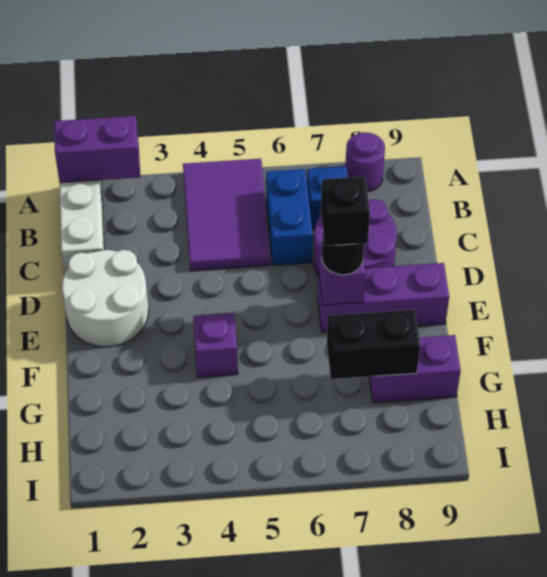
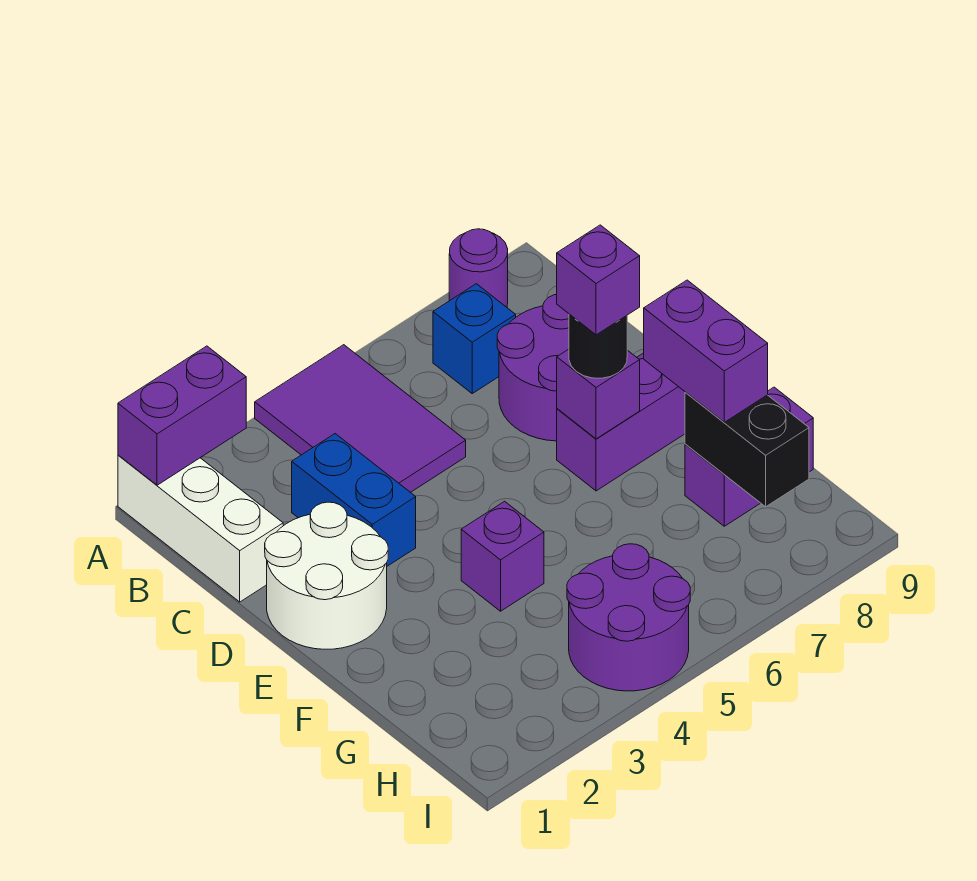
blue 1x2 brick [266,169,313,265] -> blue 1x2 brick moved to [292,434,416,566]
black 1x1 brick [321,177,370,246] -> purple 1x1 brick [557,225,640,335]
none -> purple 1x2 brick [644,280,768,422]
black 1x2 brick [327,310,420,379] -> black 1x2 brick turned to [685,392,809,507]
none -> purple 2x2 round brick [567,544,690,691]

